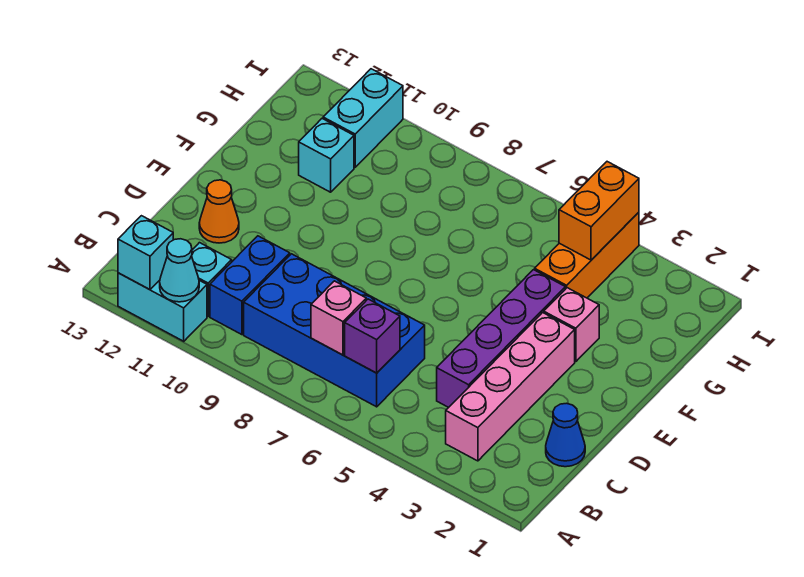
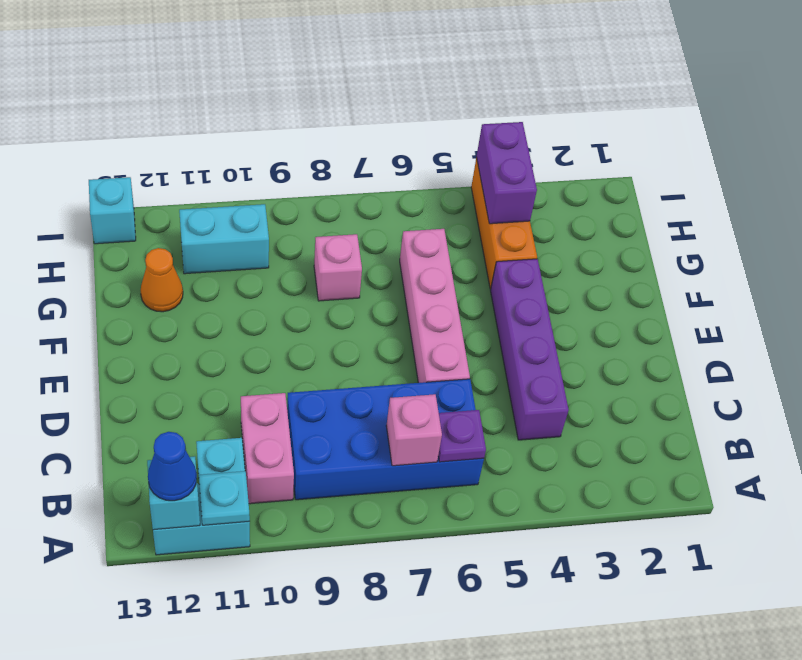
cyan 1x1 cone [160,239,199,302] -> cyan 1x1 plate [199,471,250,525]
pink 1x4 brick [446,313,575,461] -> pink 1x4 brick moved to [400,229,470,383]
purple 1x1 brick [345,299,400,373] -> purple 1x1 plate [438,410,486,462]
blue 1x2 brick [210,236,290,335] -> pink 1x2 brick [241,393,294,504]
blue 1x1 cone [546,403,585,467] -> blue 1x1 cone moved to [148,432,197,501]
orange 1x1 cone [199,180,239,243] -> orange 1x1 cone moved to [140,248,183,312]
pink 1x1 brick [544,288,599,362] -> pink 1x1 brick moved to [314,234,362,301]
cyan 1x1 brick [299,119,354,192] -> cyan 1x1 brick moved to [89,177,136,244]
orange 1x2 brick [559,162,639,260] -> purple 1x2 brick [477,122,537,224]
cyan 1x2 brick [323,69,403,167] -> cyan 1x2 brick turned to [179,204,269,274]

